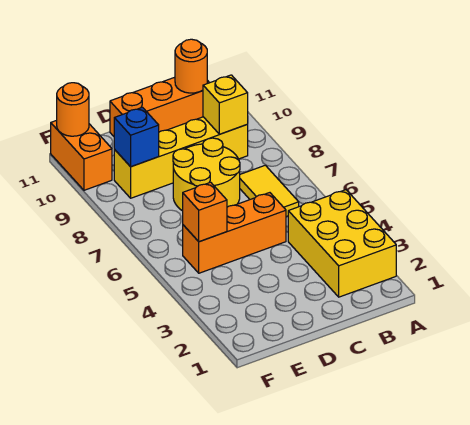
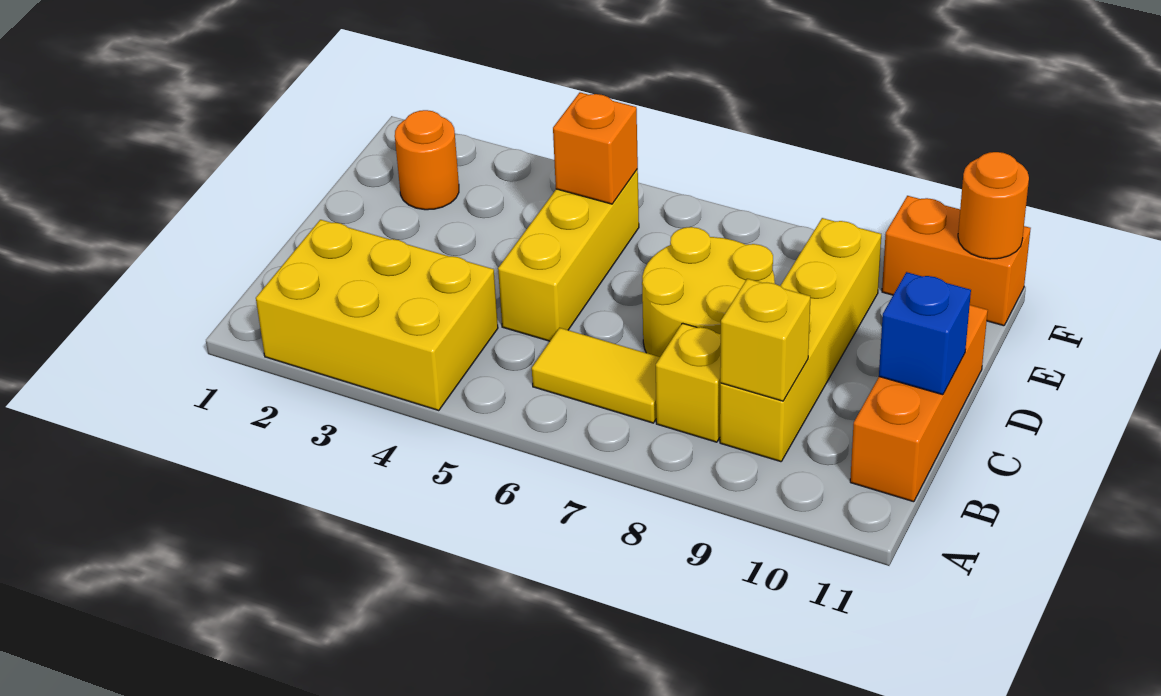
none -> yellow 1x1 brick [656,323,721,442]
orange 1x1 round brick [175,39,207,93] -> orange 1x1 round brick moved to [395,110,459,210]
orange 1x3 brick [183,193,286,273] -> yellow 1x3 brick [498,169,639,341]
blue 1x1 brick [114,107,159,167] -> blue 1x1 brick moved to [879,272,971,395]

